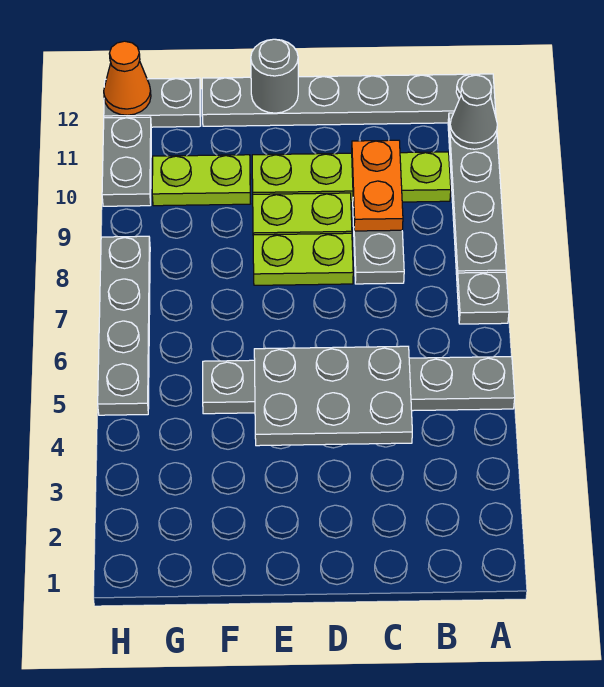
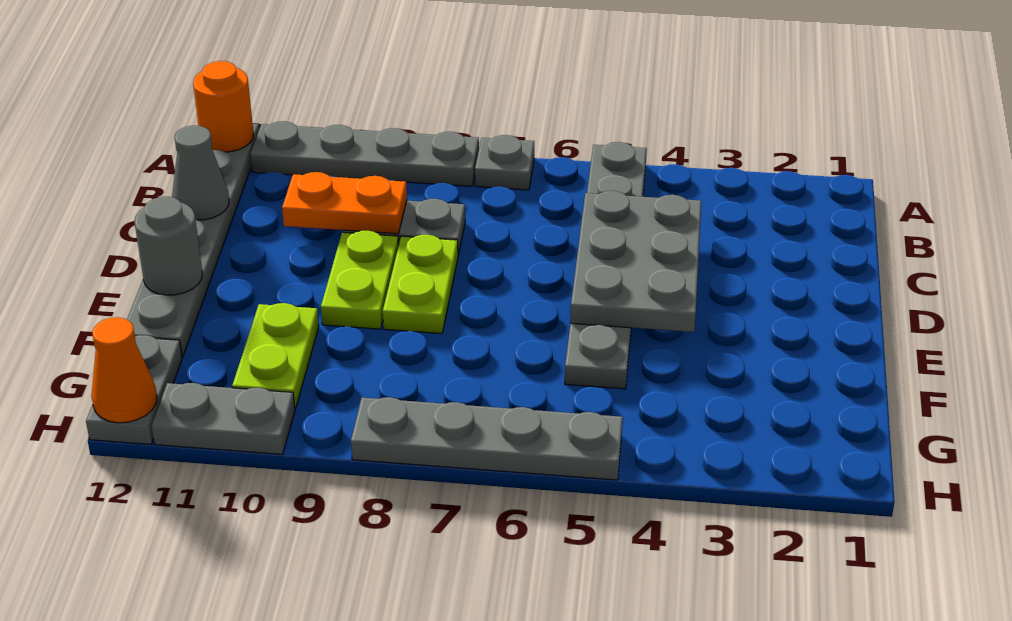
grey 1x1 cone [450,75,497,149] -> grey 1x1 cone moved to [172,126,229,220]
none -> orange 1x1 round brick [193,61,254,152]
lime 1x4 plate [252,152,451,203] -> none

